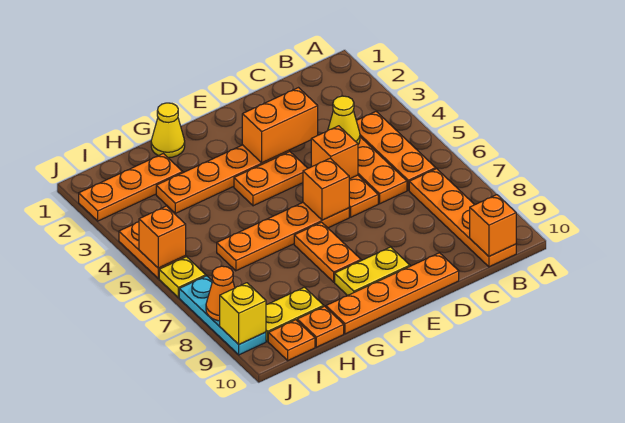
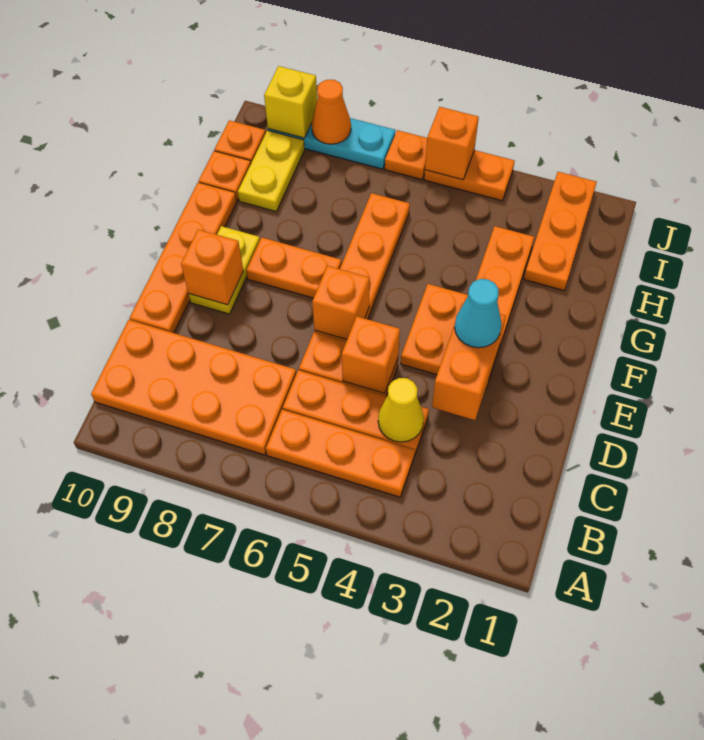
orange 1x4 plate [409,169,516,267] -> orange 2x4 plate [91,320,296,455]
orange 1x1 brick [470,195,516,256] -> orange 1x1 brick moved to [181,229,243,305]
none -> cyan 1x1 cone [455,279,502,348]
yellow 1x1 cone [151,103,185,158] -> none
yellow 1x1 plate [159,257,206,297] -> orange 1x1 plate [385,130,427,179]

